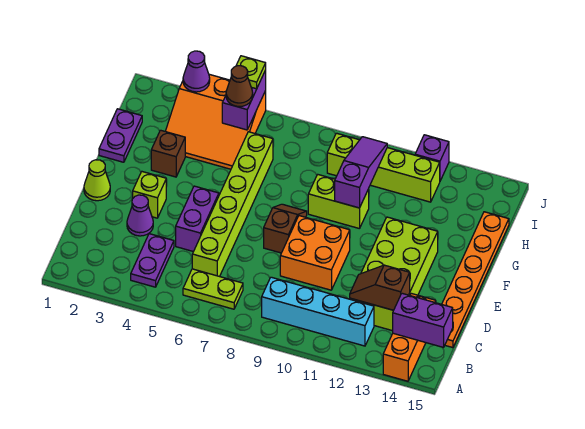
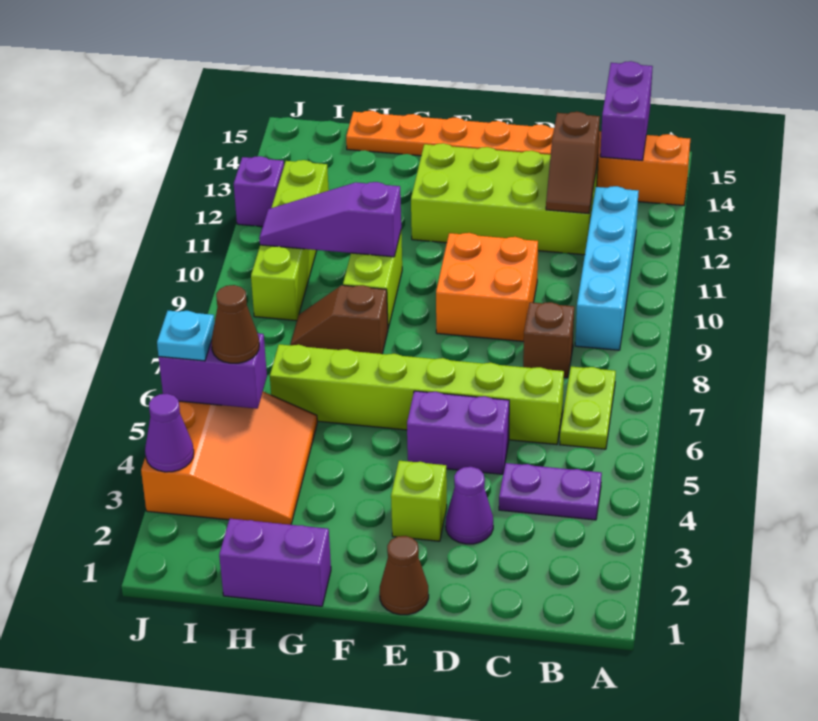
lime 1x1 cone [84,160,110,201] -> brown 1x1 cone [380,536,429,615]
brown 1x2 slope [264,204,307,253] -> brown 1x2 slope moved to [290,285,388,354]
purple 1x2 plate [99,109,142,162] -> purple 1x2 brick [219,519,331,606]
brown 1x1 brick [151,130,185,177] -> brown 1x1 brick moved to [523,302,574,378]
lime 1x1 plate [236,56,266,89] -> cyan 1x1 plate [157,311,215,361]

